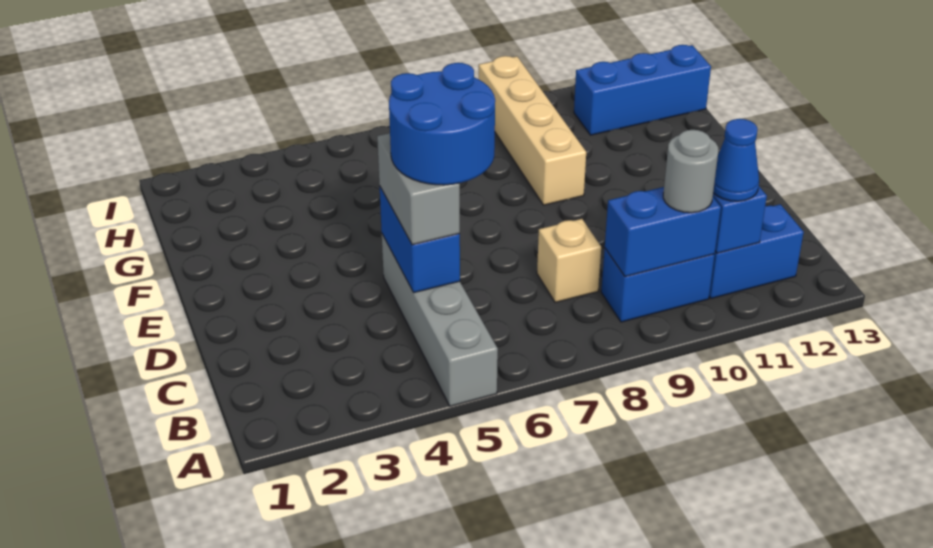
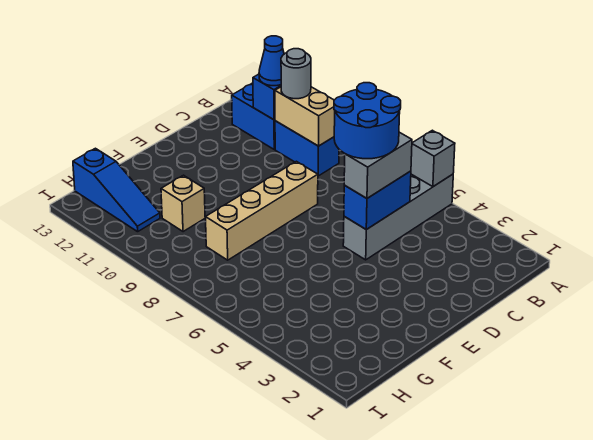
none -> grey 1x1 brick [411,130,455,187]
blue 1x2 brick [605,187,721,277] -> tan 1x2 brick [275,87,335,146]
tan 1x1 brick [537,219,601,302] -> tan 1x1 brick moved to [161,175,205,232]
tan 1x4 brick [479,56,586,205] -> tan 1x4 brick moved to [206,161,318,260]
blue 1x3 brick [574,45,711,135] -> blue 1x3 slope [73,148,160,232]

